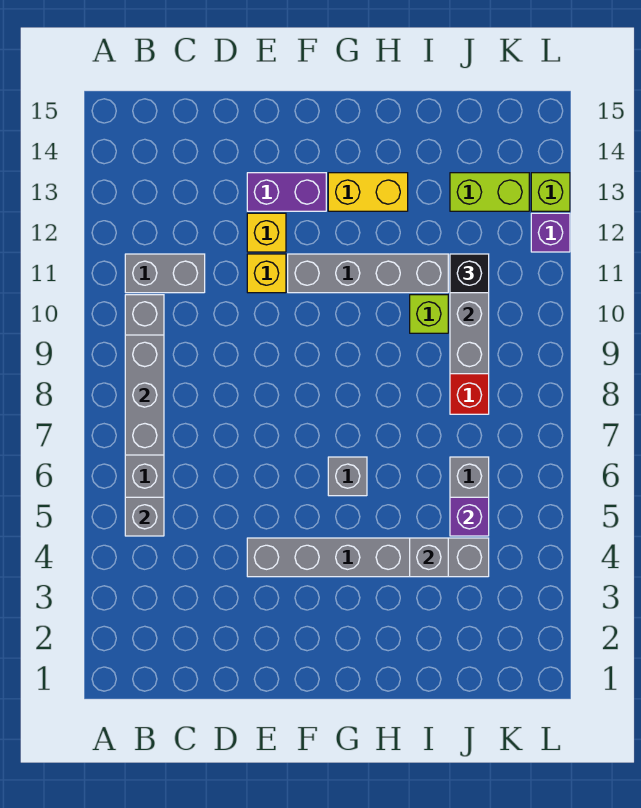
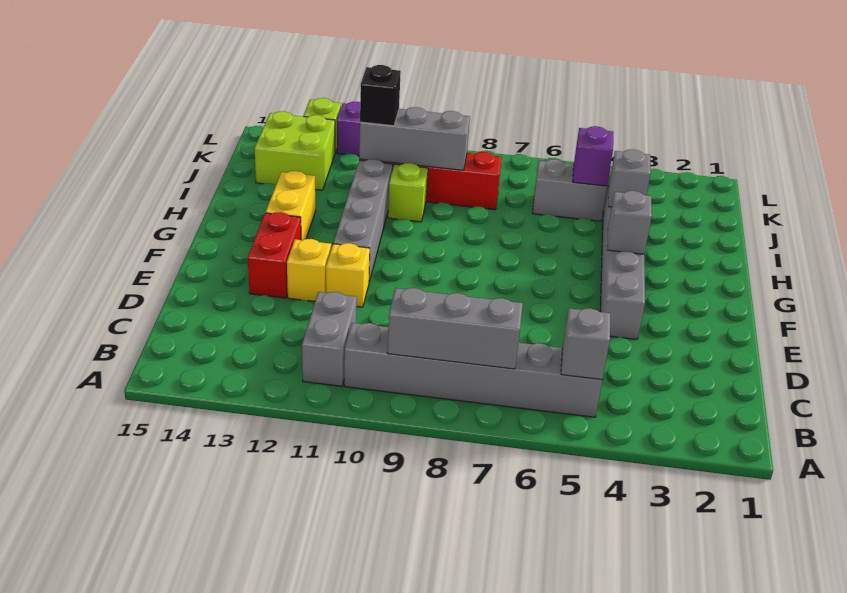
purple 1x2 brick [247,173,326,211] -> red 1x2 brick [248,212,301,298]
grey 1x1 brick [328,457,367,496] -> grey 1x1 brick moved to [607,191,652,254]
lime 1x2 brick [450,173,529,211] -> lime 2x2 brick [255,111,335,190]

